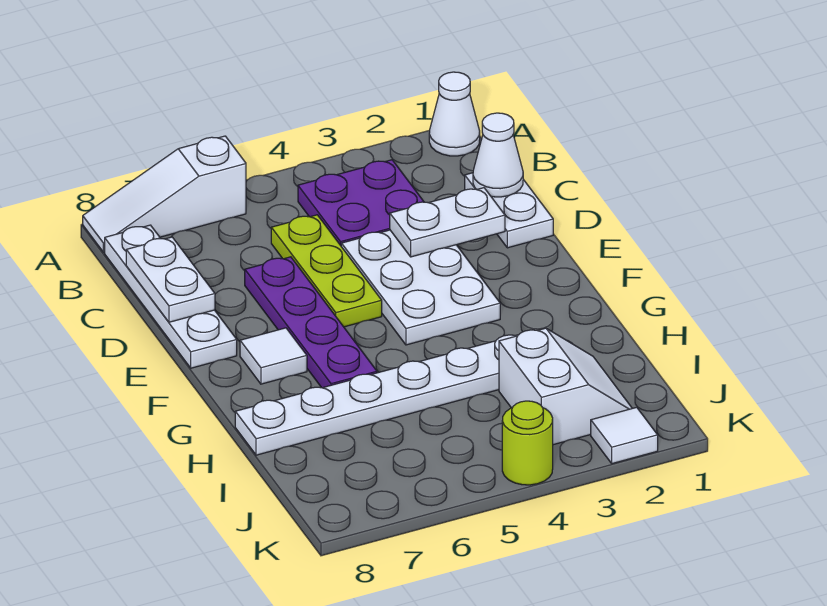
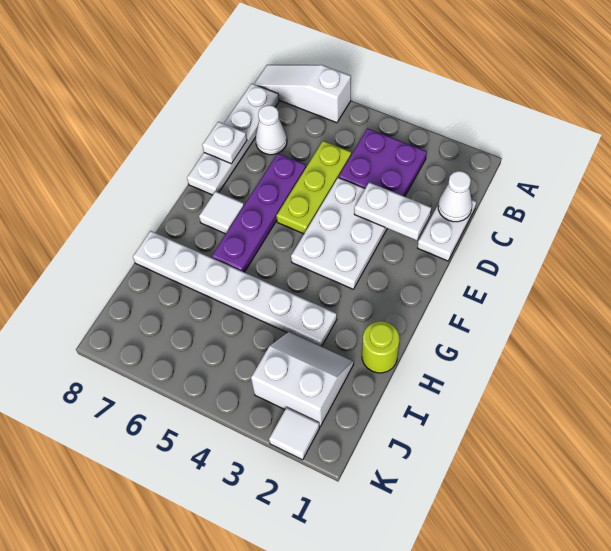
white 1x1 cone [429,72,480,156] -> white 1x1 cone moved to [256,105,287,155]
white 1x2 plate [126,237,215,322] -> white 1x1 plate [202,122,247,164]
white 2x2 slope [499,328,632,445] -> white 2x2 slope turned to [251,332,354,426]
lime 1x1 round brick [502,401,553,485] -> lime 1x1 round brick moved to [362,321,400,373]

